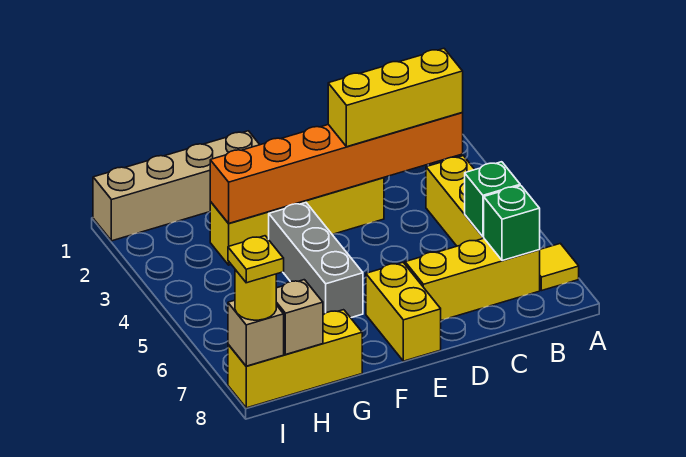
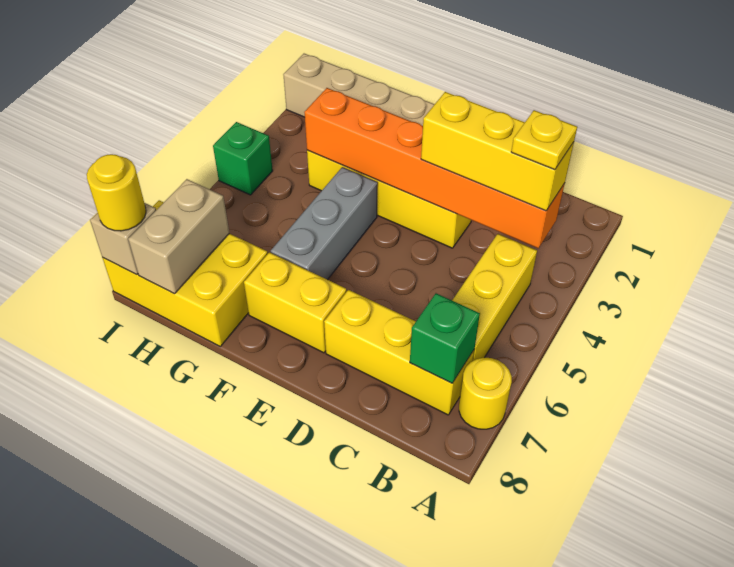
yellow 1x1 tile [540,243,579,291] -> yellow 1x1 round brick [459,358,512,429]
green 1x1 brick [465,162,520,237] -> green 1x1 brick moved to [213,122,273,195]
yellow 1x2 brick [366,263,441,361] -> yellow 1x2 brick turned to [244,252,347,353]
yellow 1x3 brick [228,310,362,408] -> yellow 2x3 brick [103,200,268,346]
tan 1x1 brick [276,280,323,355] -> tan 1x2 brick [128,179,229,294]
yellow 1x1 plate [228,236,284,283] -> yellow 1x1 plate moved to [511,110,577,170]

